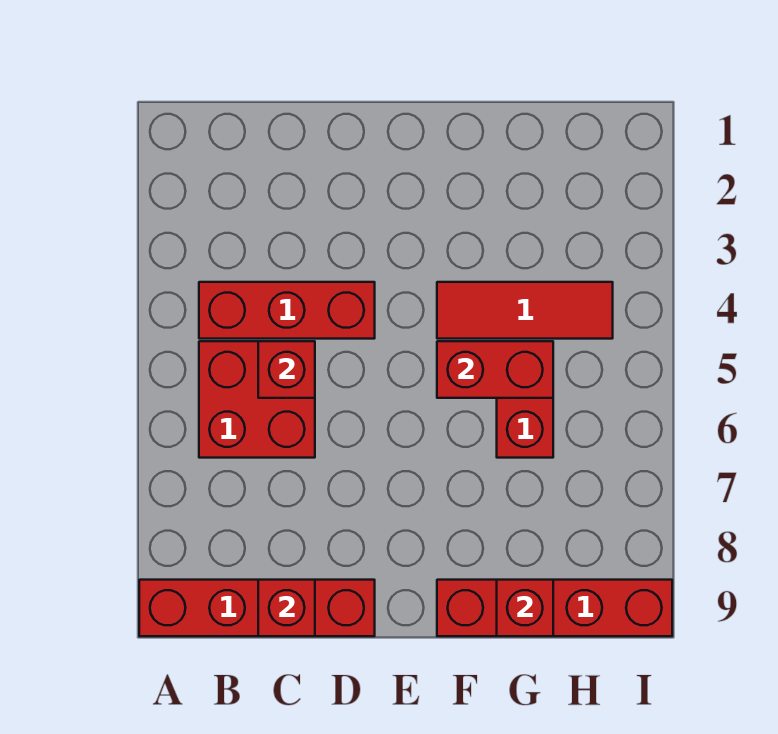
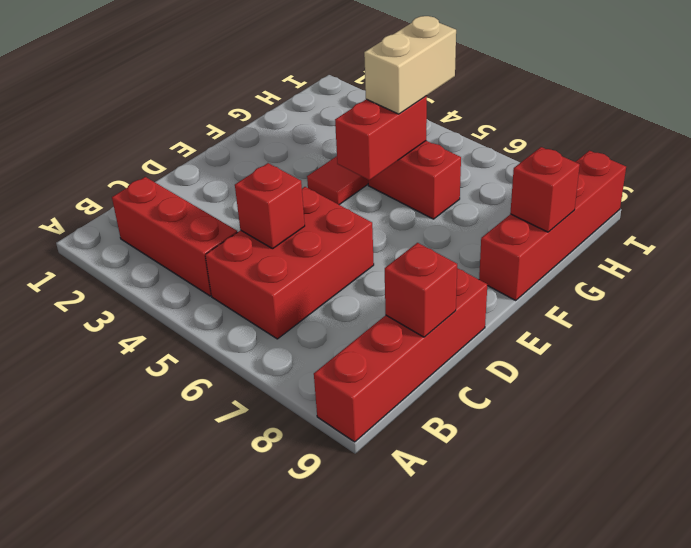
red 1x3 brick [199,282,375,339] -> red 1x3 brick turned to [112,177,237,296]
red 2x2 brick [199,341,315,458] -> red 2x3 brick [205,187,374,339]
none -> tan 1x2 brick [364,16,456,114]

